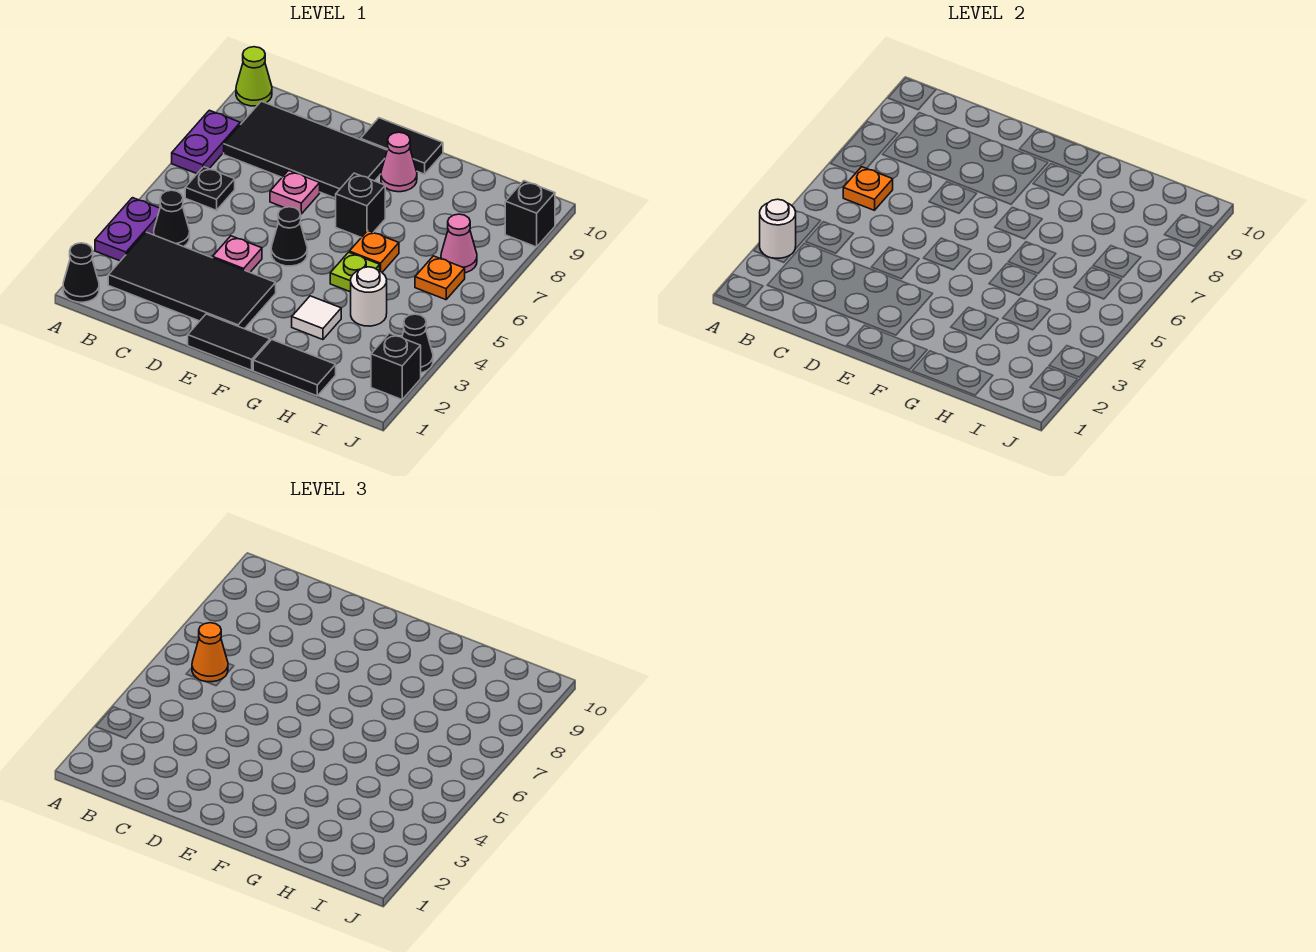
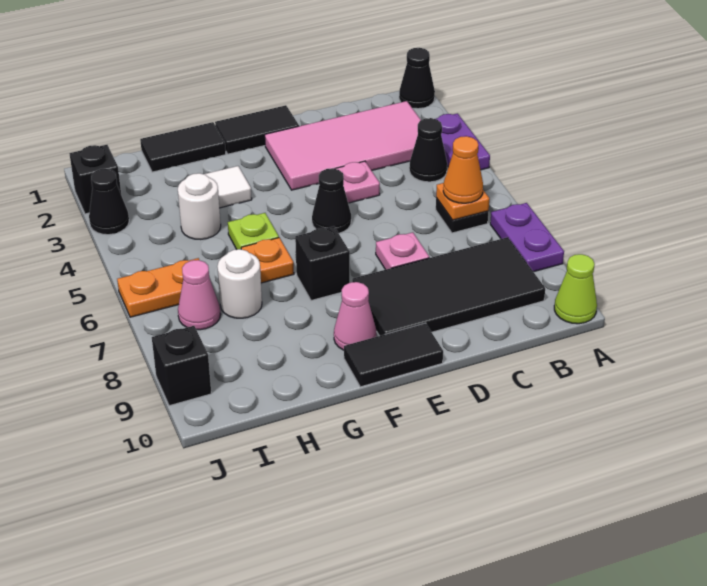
white 1x1 round brick [760,199,796,258] -> white 1x1 round brick moved to [217,249,262,318]
black 2x4 tile [108,232,276,329] -> pink 2x4 tile [265,101,421,190]
orange 1x1 plate [415,256,465,300] -> orange 1x2 plate [117,258,199,317]

